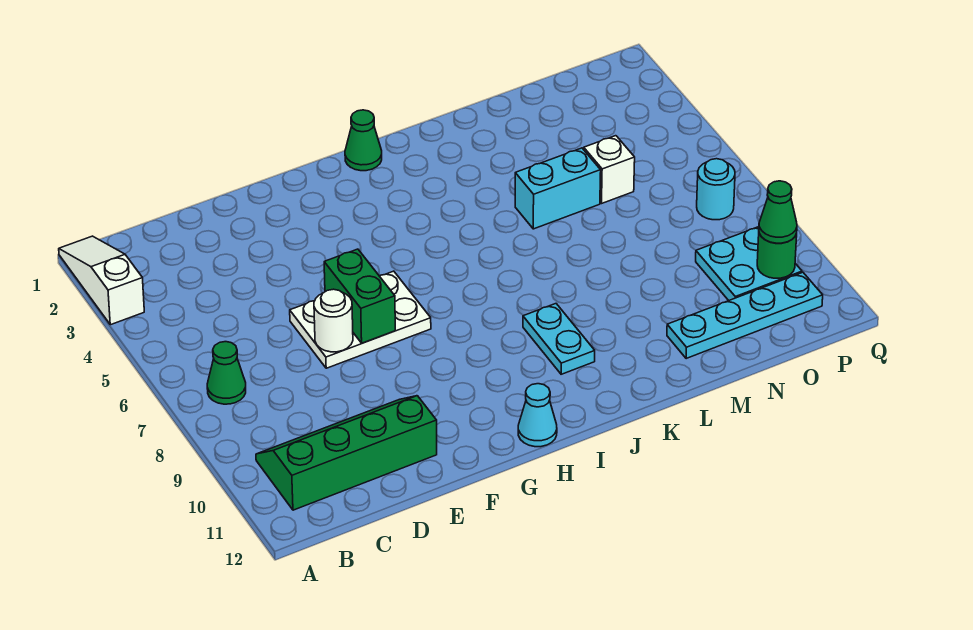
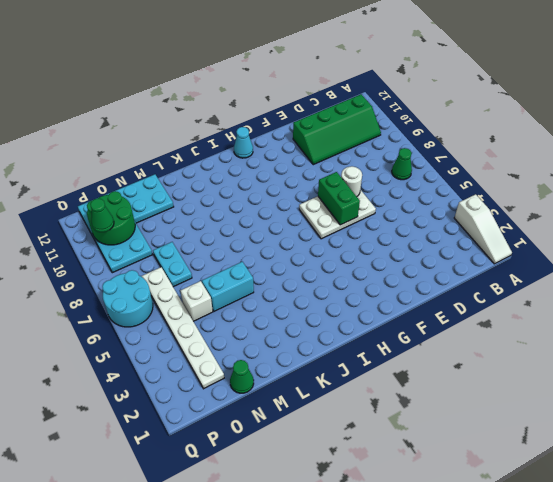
green 1x1 cone [345,110,382,171] -> green 1x1 cone moved to [230,360,254,393]
cyan 1x2 plate [523,304,595,374] -> cyan 1x2 plate moved to [153,242,192,287]
cyan 1x4 plate [667,272,823,359] -> cyan 2x4 plate [78,174,174,240]
none -> white 1x6 plate [142,267,224,389]
cyan 1x1 round brick [697,159,735,220] -> cyan 2x2 round brick [102,270,153,327]
green 1x1 round brick [757,233,797,278] -> green 2x2 round brick [87,191,135,245]

